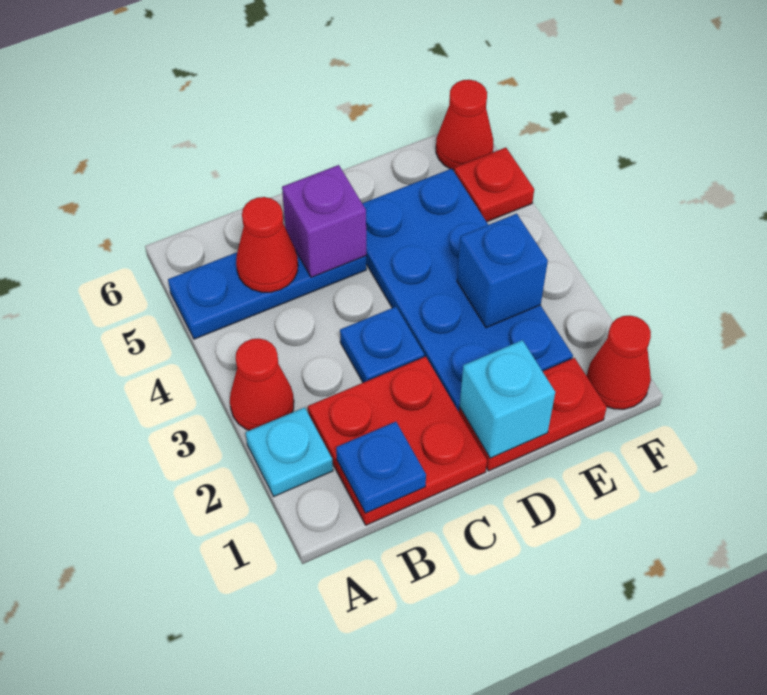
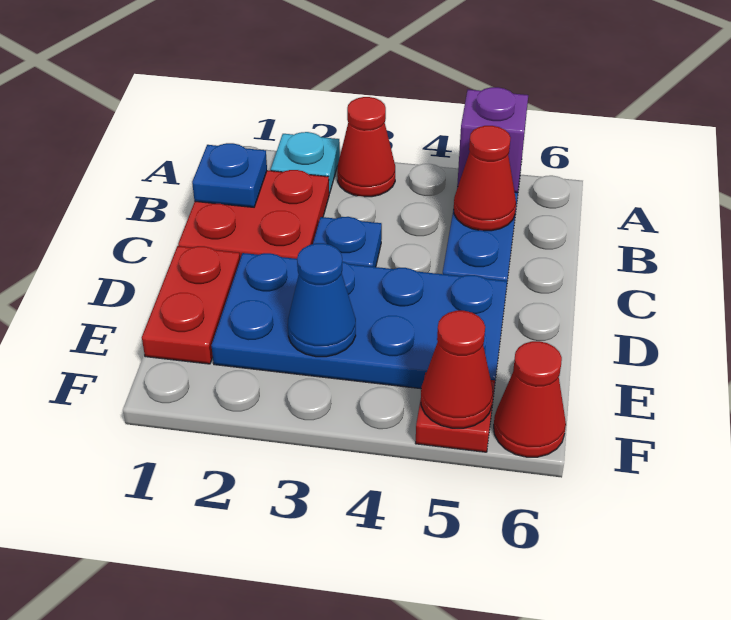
purple 1x1 brick [282,165,366,277] -> purple 1x1 brick moved to [457,87,528,193]
cyan 1x1 brick [460,340,555,458] -> none
blue 1x1 brick [457,214,548,328] -> blue 1x1 cone [288,243,356,357]
red 1x1 cone [587,315,651,409] -> red 1x1 cone moved to [421,311,493,428]

